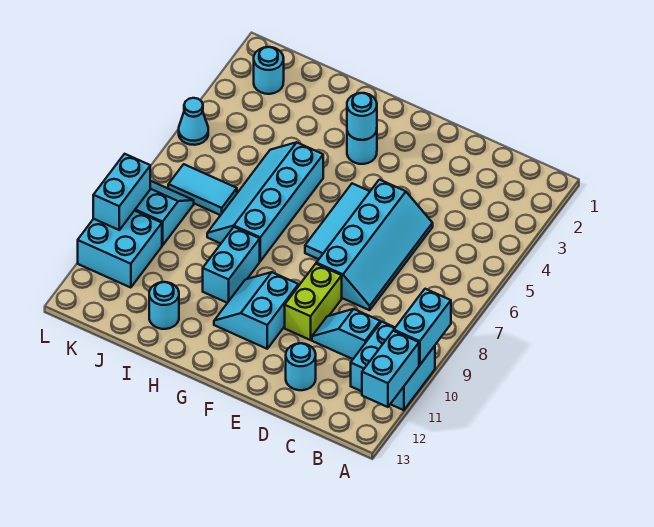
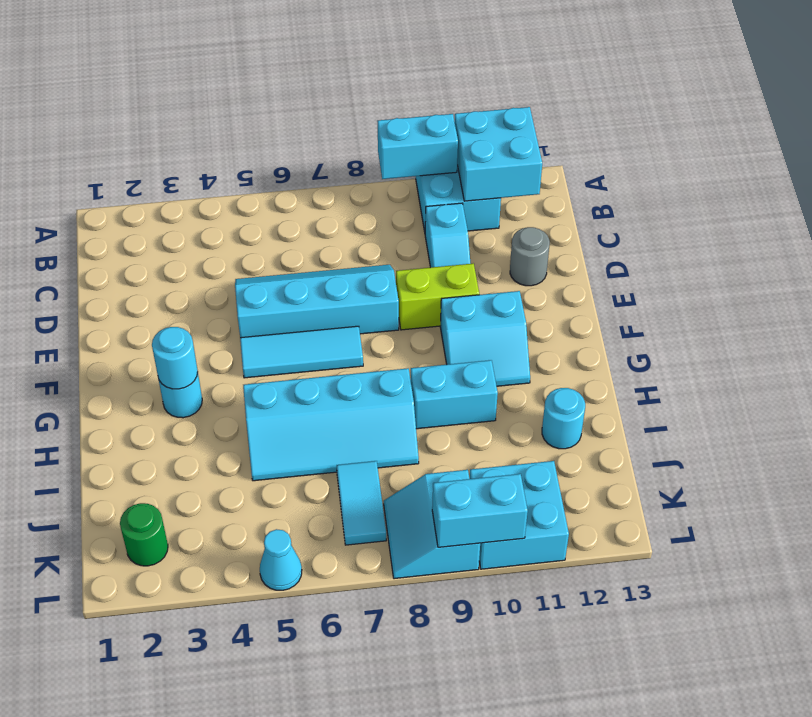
cyan 1x2 brick [362,331,419,407] -> cyan 2x2 brick [455,107,542,201]
cyan 1x1 round brick [286,343,316,390] -> grey 1x1 round brick [510,227,550,286]
cyan 1x1 round brick [254,47,284,94] -> green 1x1 round brick [120,503,168,566]

